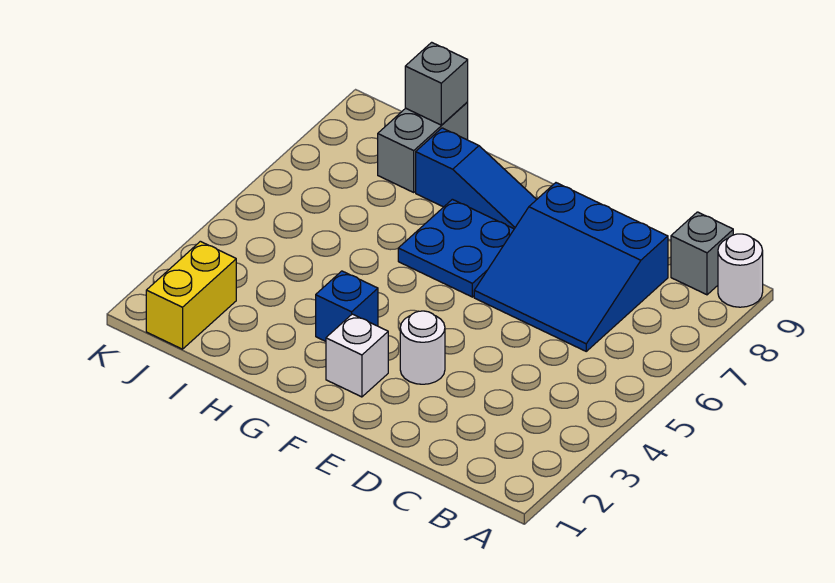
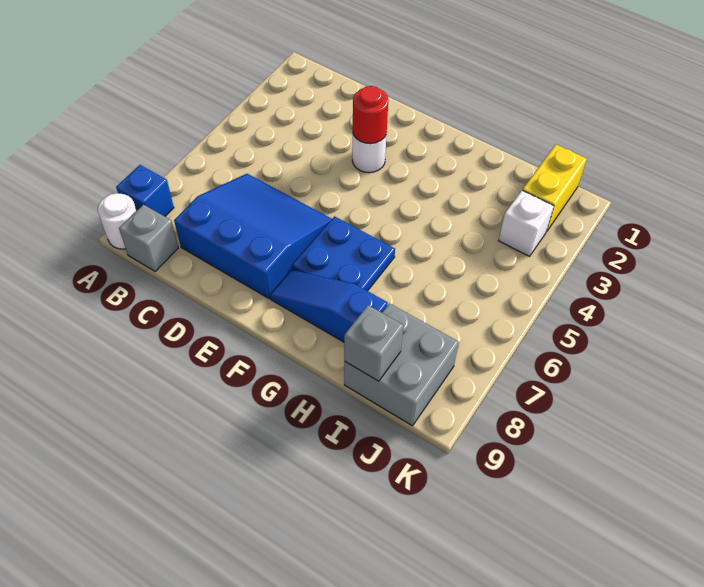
none -> red 1x1 round brick [353,86,388,144]
white 1x1 brick [326,314,388,397] -> white 1x1 brick moved to [498,190,554,256]
blue 1x1 brick [316,271,378,341] -> blue 1x1 brick moved to [116,165,174,217]
grey 1x2 brick [378,102,468,192] -> grey 2x2 brick [344,303,459,426]

